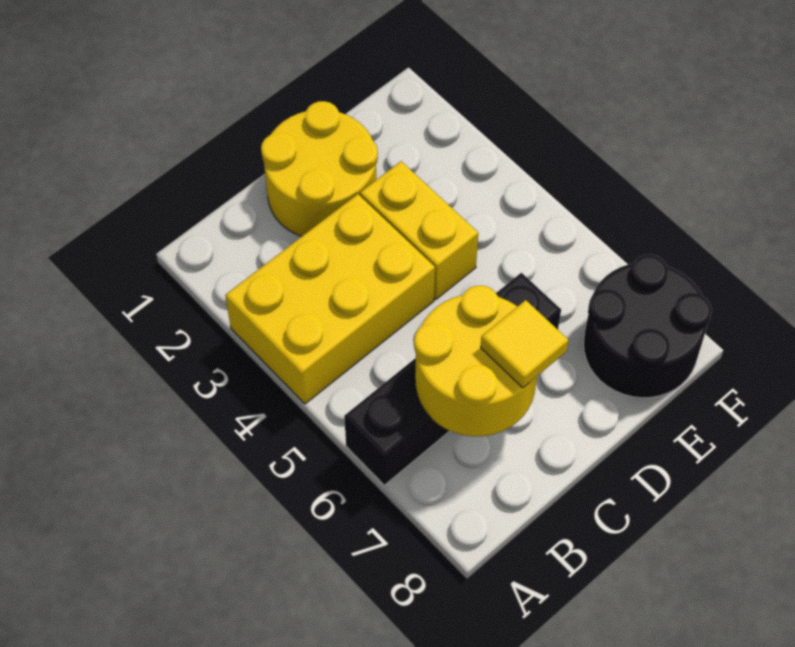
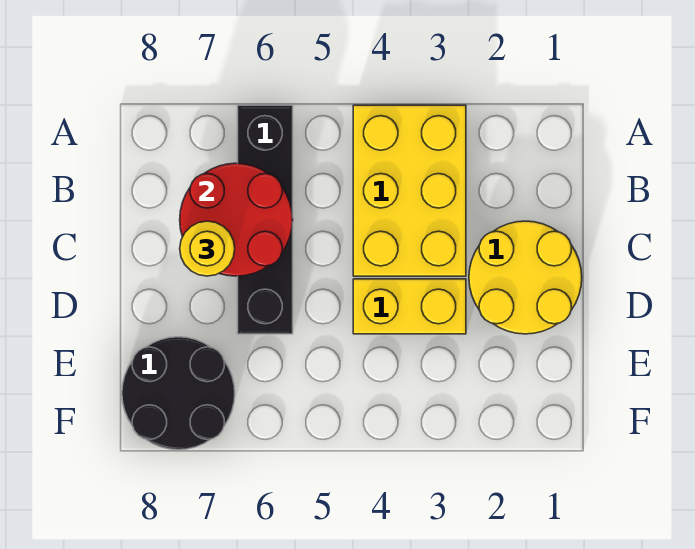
yellow 2x2 round brick [414,285,537,436] -> red 2x2 round brick [180,163,293,276]
yellow 1x1 tile [481,300,569,388] -> yellow 1x1 round brick [180,221,235,276]

